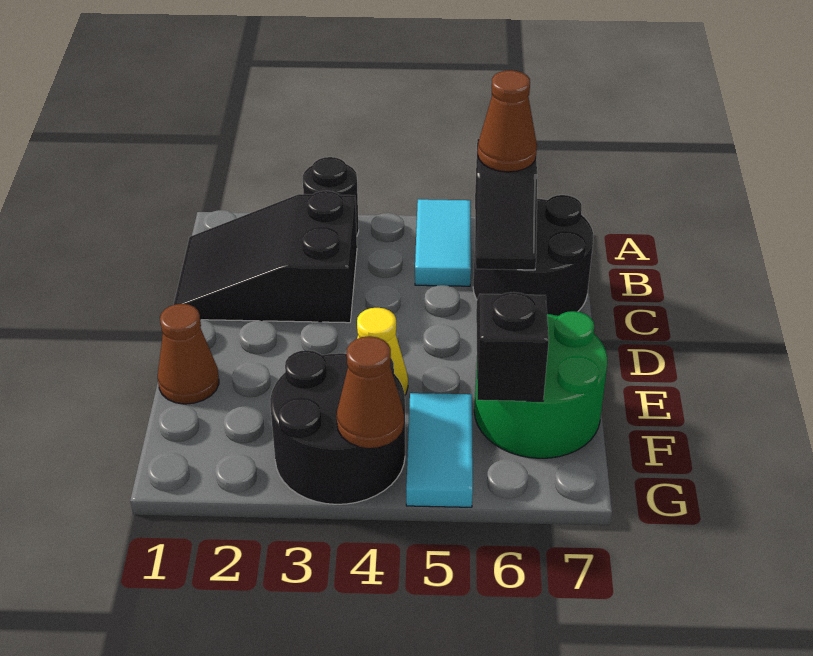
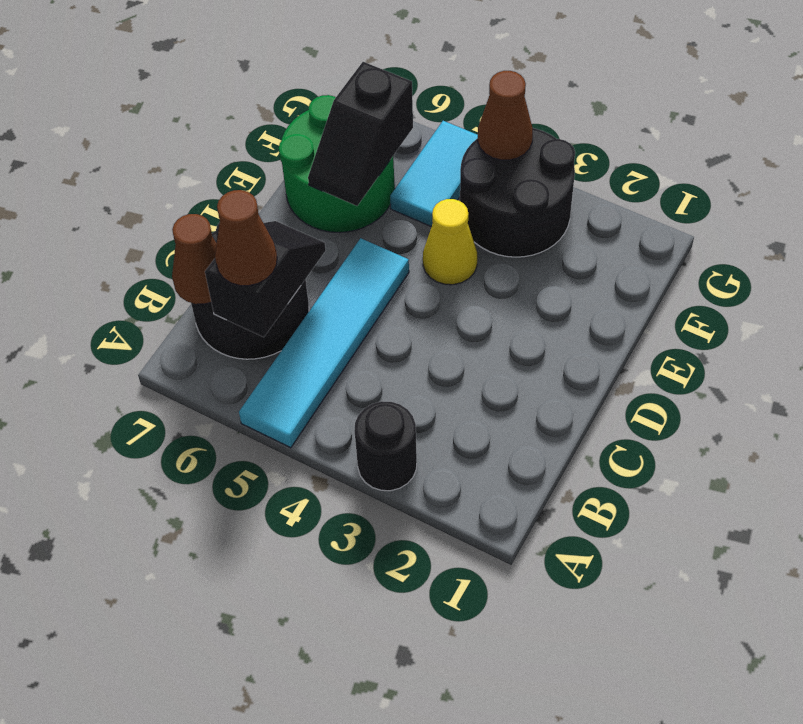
cyan 1x2 tile [415,199,471,286] -> cyan 1x4 tile [239,238,409,448]
black 2x3 slope [174,191,357,323] -> none
brown 1x1 cone [158,304,219,404] -> brown 1x1 cone moved to [172,214,217,304]

